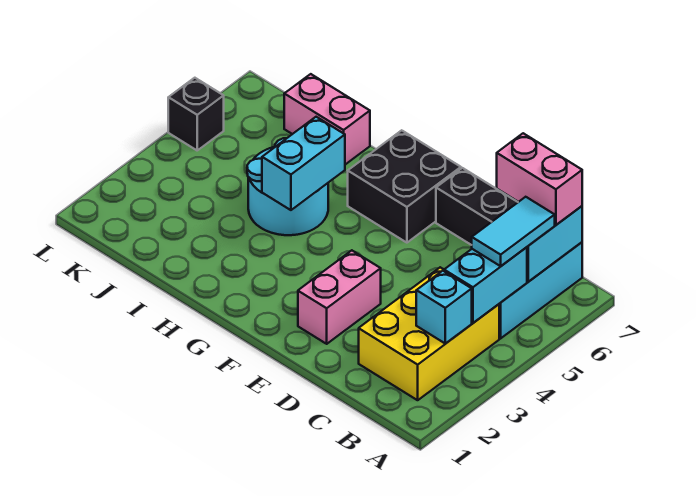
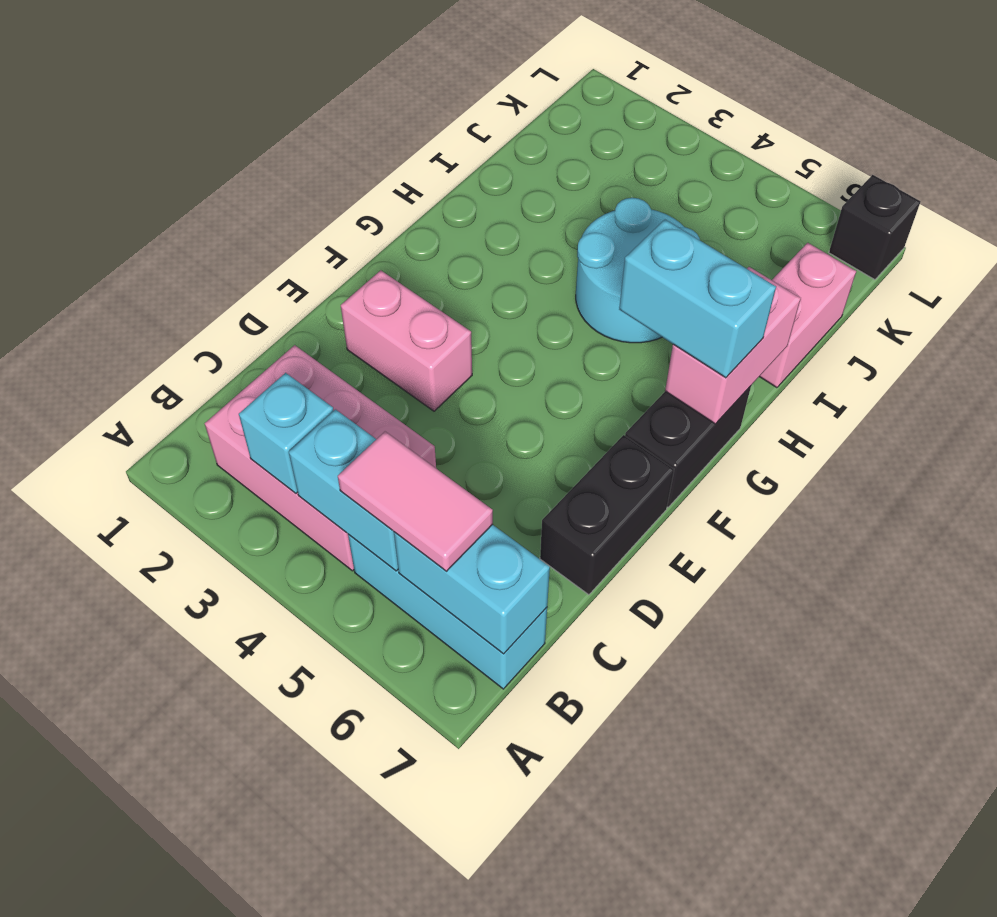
yellow 2x3 brick [359,267,499,400] -> pink 2x3 brick [205,345,436,571]
cyan 1x2 tile [472,197,555,266] -> pink 1x2 tile [338,432,493,571]
pink 1x2 brick [497,133,582,225] -> pink 1x2 brick moved to [665,267,801,424]
black 2x2 brick [348,130,461,243] -> black 1x2 brick [625,386,751,507]
cyan 1x2 brick [262,117,345,210] -> cyan 1x2 brick moved to [619,220,776,378]
black 1x1 brick [168,78,224,150] -> black 1x1 brick moved to [829,175,921,280]

